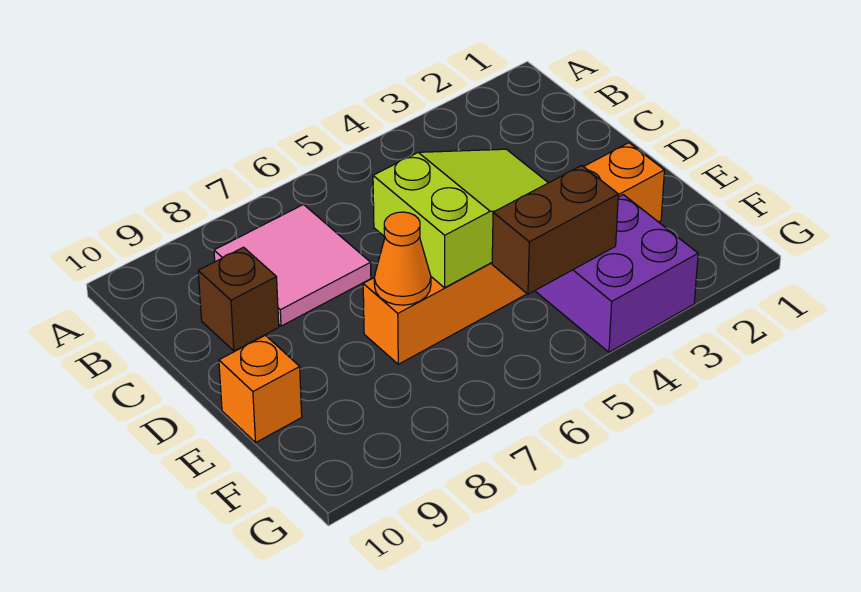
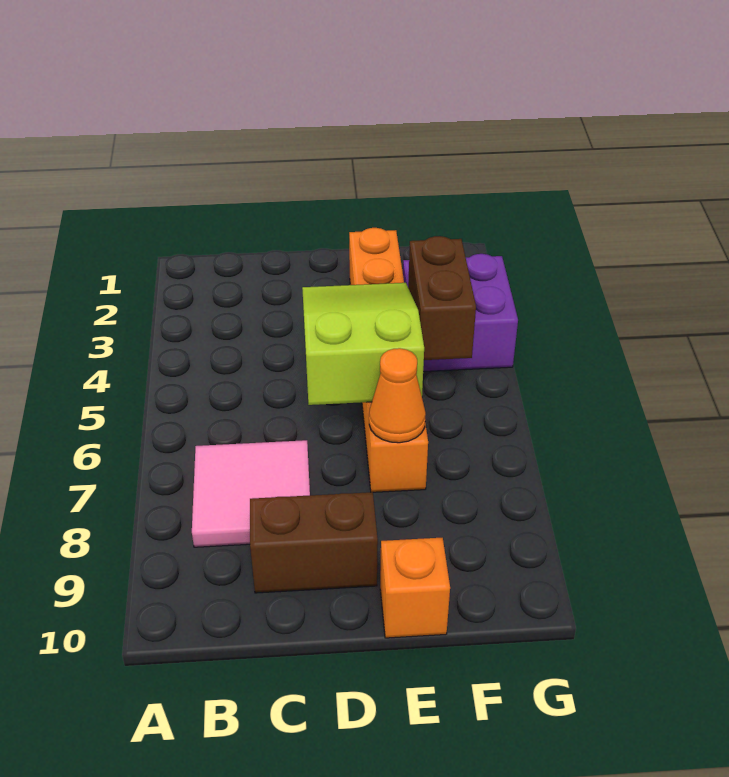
brown 1x1 brick [198,247,279,351] -> brown 1x2 brick [250,492,378,593]

